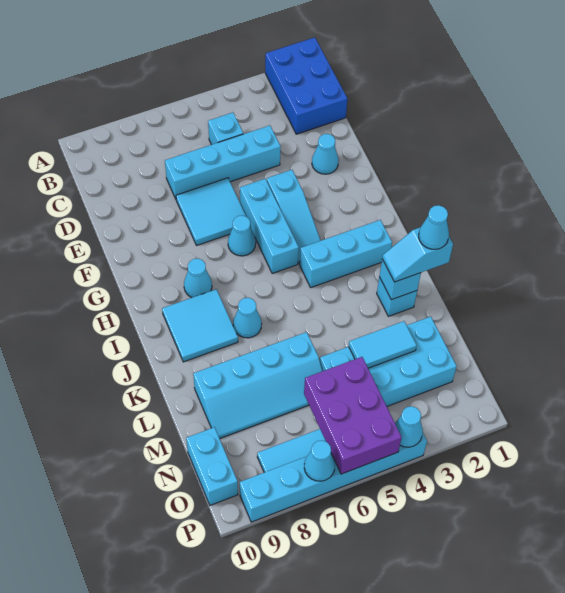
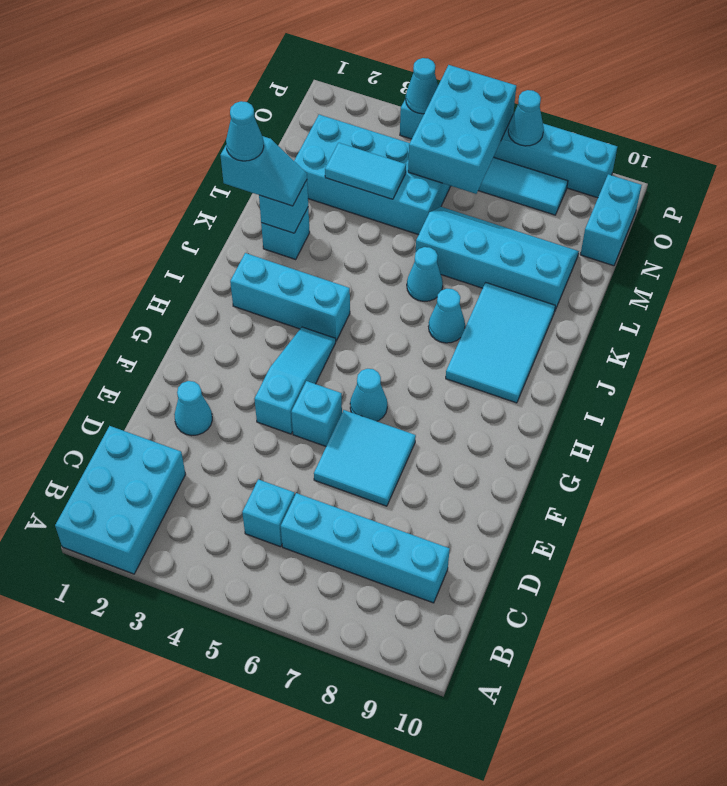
blue 2x3 brick [265,37,348,134] -> cyan 2x3 brick [55,426,186,574]
cyan 1x4 brick [165,126,281,199] -> cyan 1x4 brick moved to [281,493,450,603]
cyan 1x3 brick [240,179,299,274] -> cyan 1x1 brick [291,381,342,446]
cyan 1x1 cone [184,259,212,297] -> cyan 1x1 cone moved to [407,247,443,301]
cyan 2x2 tile [162,289,238,362] -> cyan 2x3 tile [446,283,555,403]
purple 2x3 brick [304,357,402,474] -> cyan 2x3 brick [408,65,516,194]

